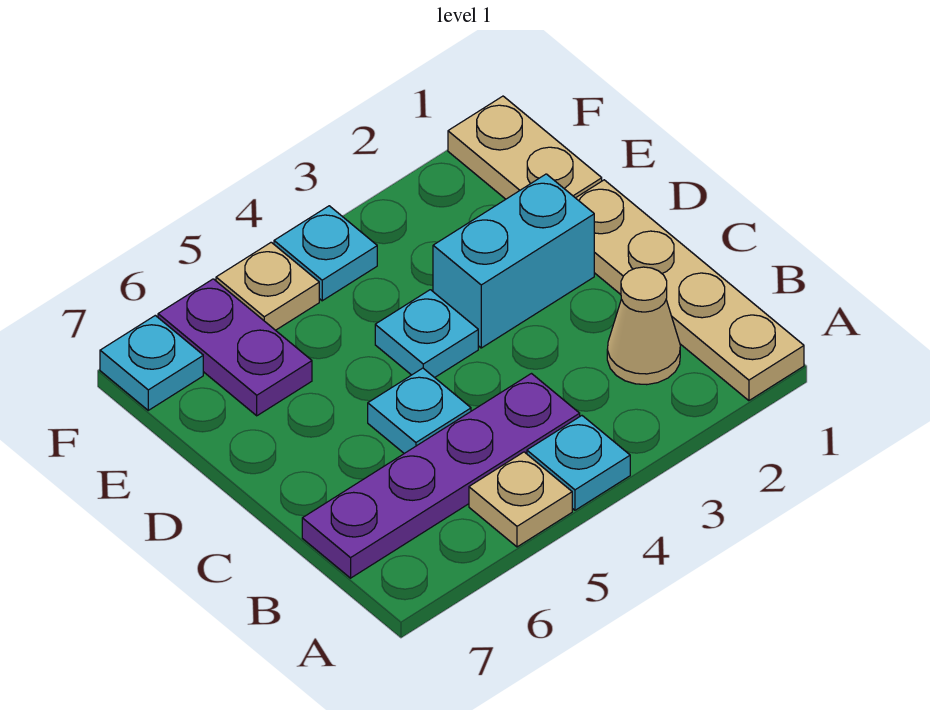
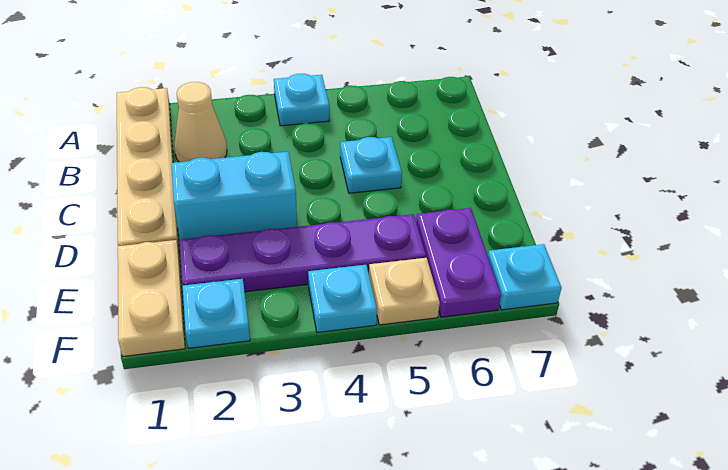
tan 1x1 plate [469,452,572,547] -> none
purple 1x4 plate [302,374,580,578] -> purple 1x4 plate moved to [180,214,426,292]
cyan 1x1 plate [375,290,478,378] -> cyan 1x1 plate moved to [183,279,250,348]

